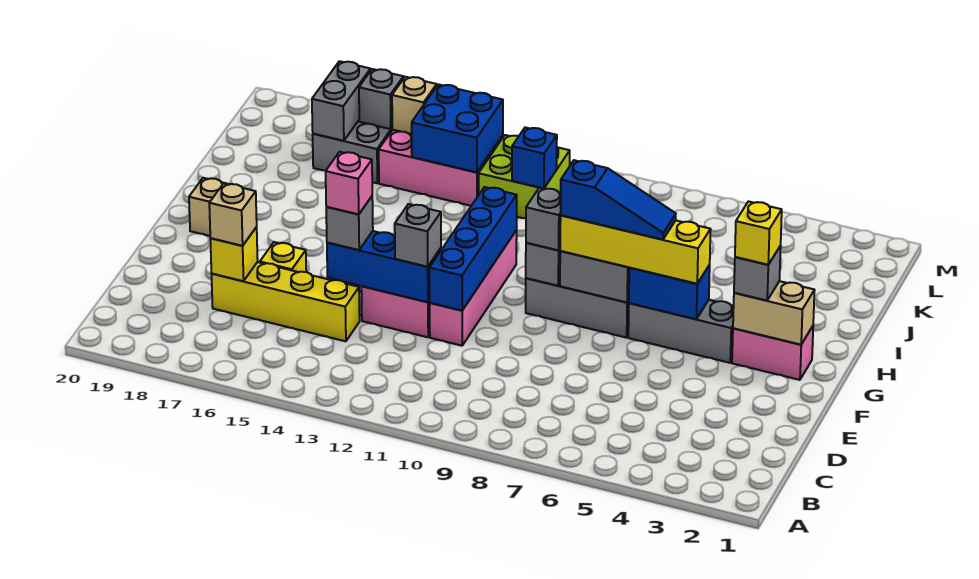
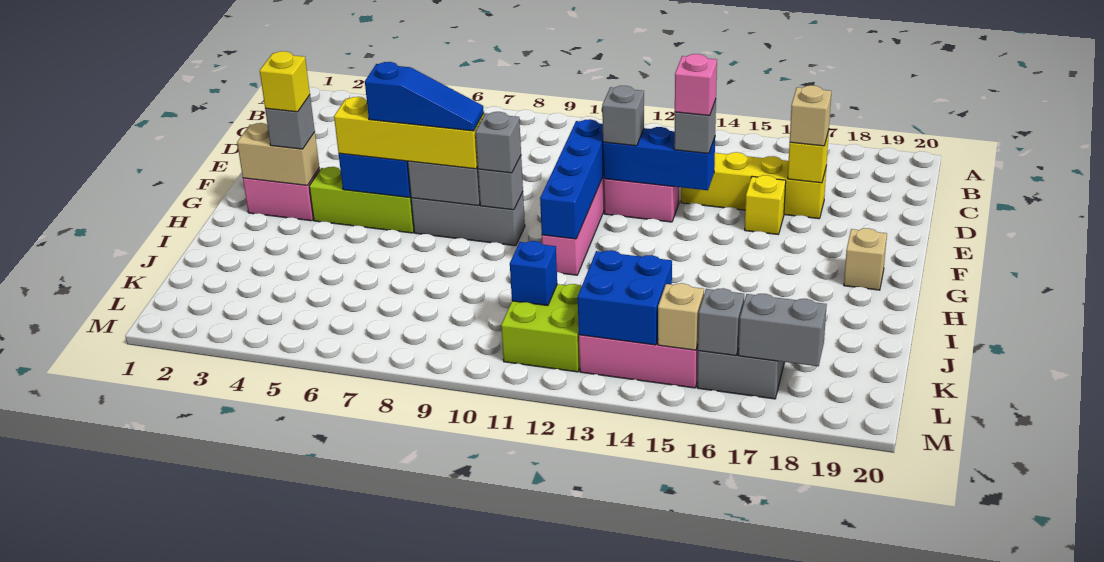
grey 1x3 brick [628,300,734,363] -> lime 1x3 brick [309,167,414,233]
blue 1x3 slope [561,160,676,240] -> blue 1x3 slope turned to [365,62,484,131]
grey 1x2 brick [312,61,371,141] -> grey 1x2 brick turned to [738,294,827,366]

